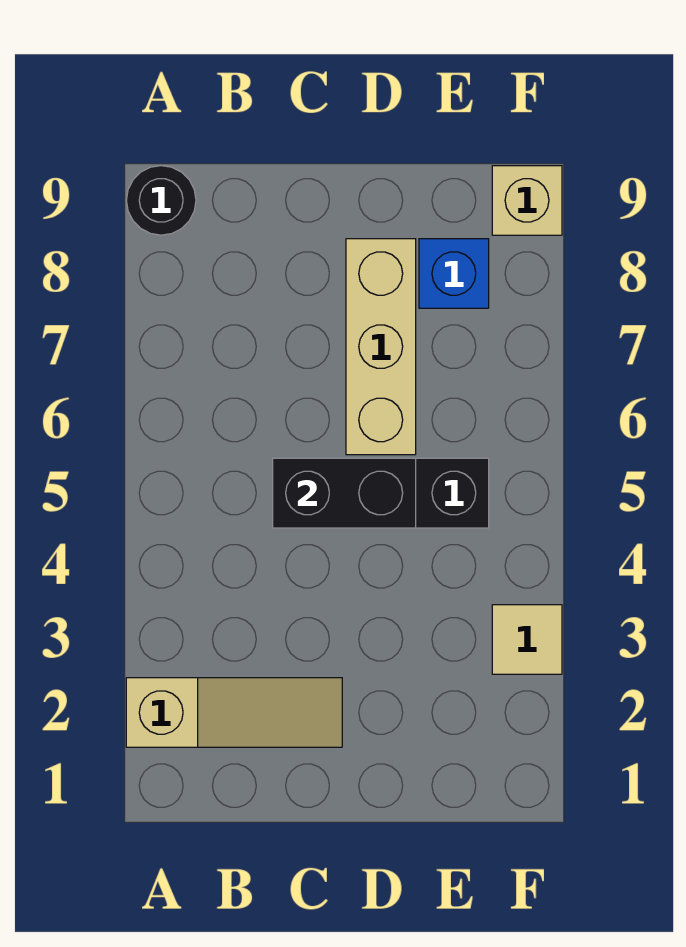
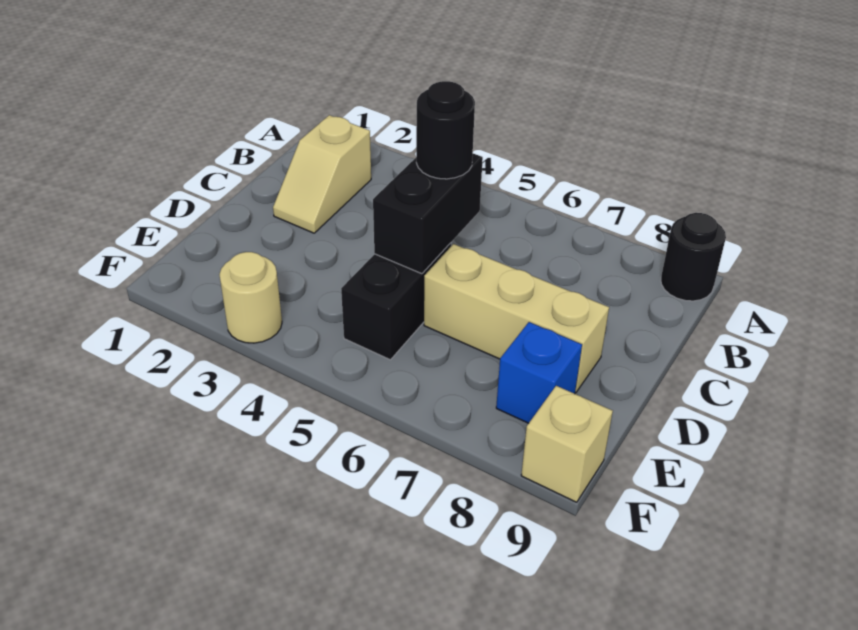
tan 1x3 slope [126,678,342,747] -> tan 1x2 slope [273,115,371,233]
none -> black 1x1 round brick [416,81,475,179]
tan 1x1 tile [492,605,562,674] -> tan 1x1 round brick [219,252,282,343]

